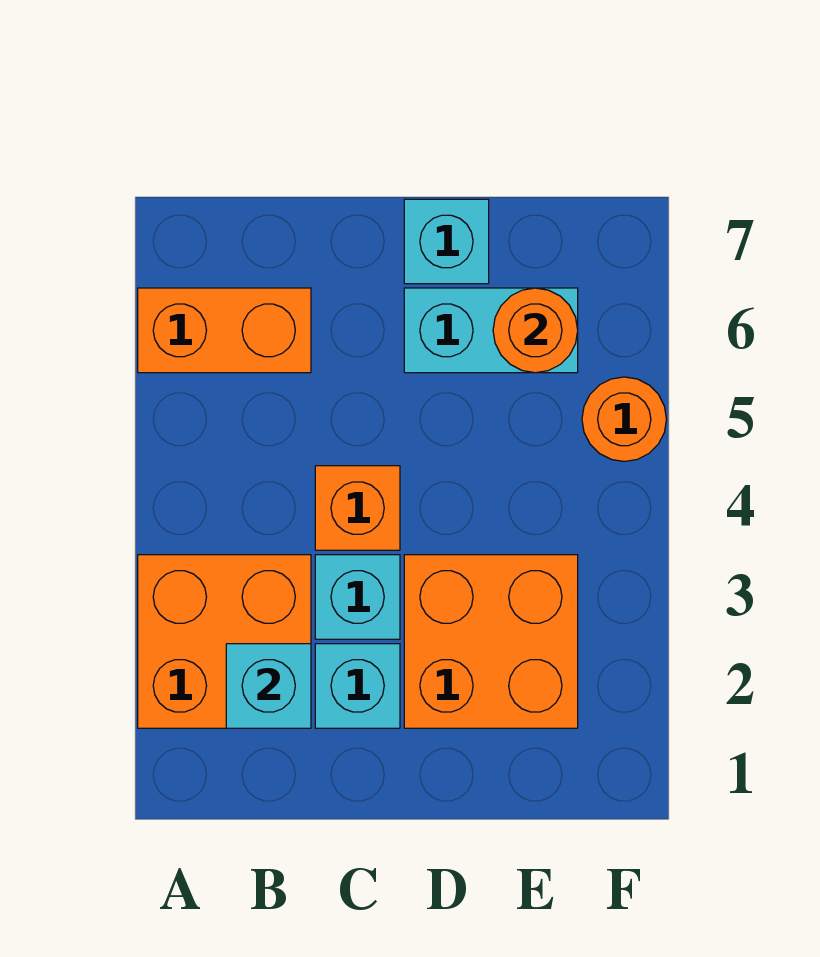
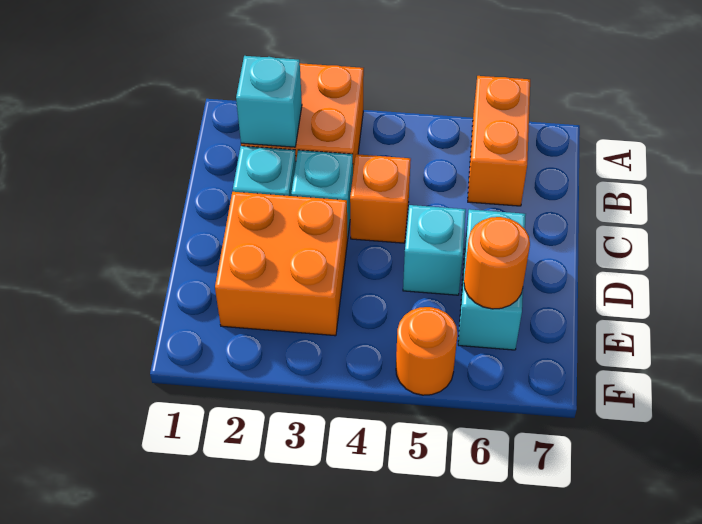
cyan 1x1 brick [404,199,489,284] -> cyan 1x1 brick moved to [403,205,466,295]

